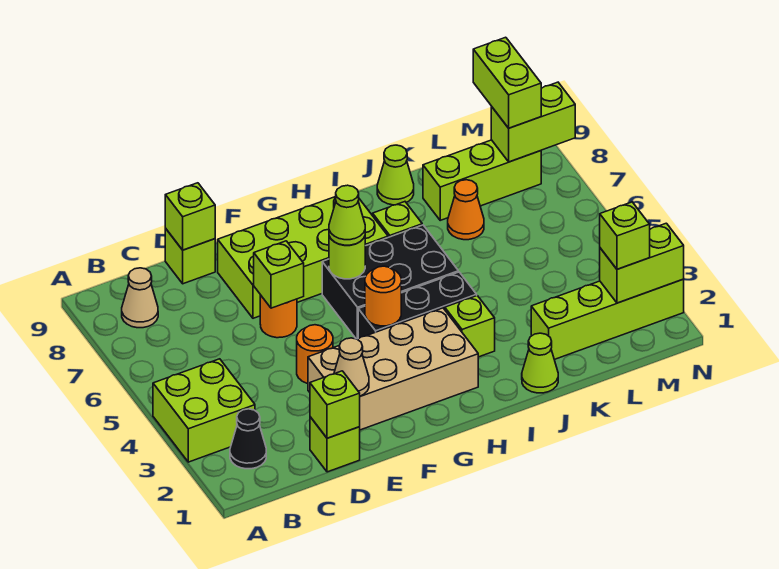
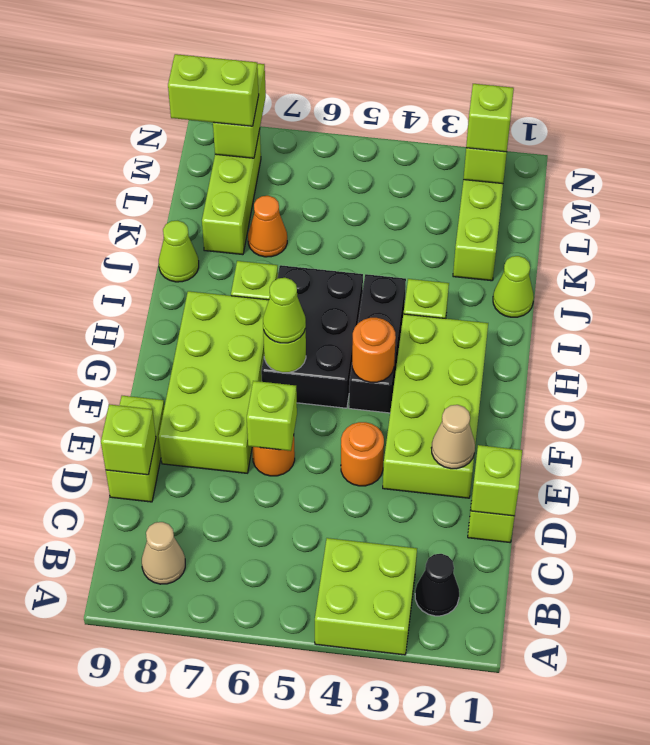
lime 1x1 brick [165,229,215,284] -> lime 1x2 brick [106,396,164,502]
tan 2x4 brick [308,308,478,430] -> lime 2x4 brick [383,314,488,498]

